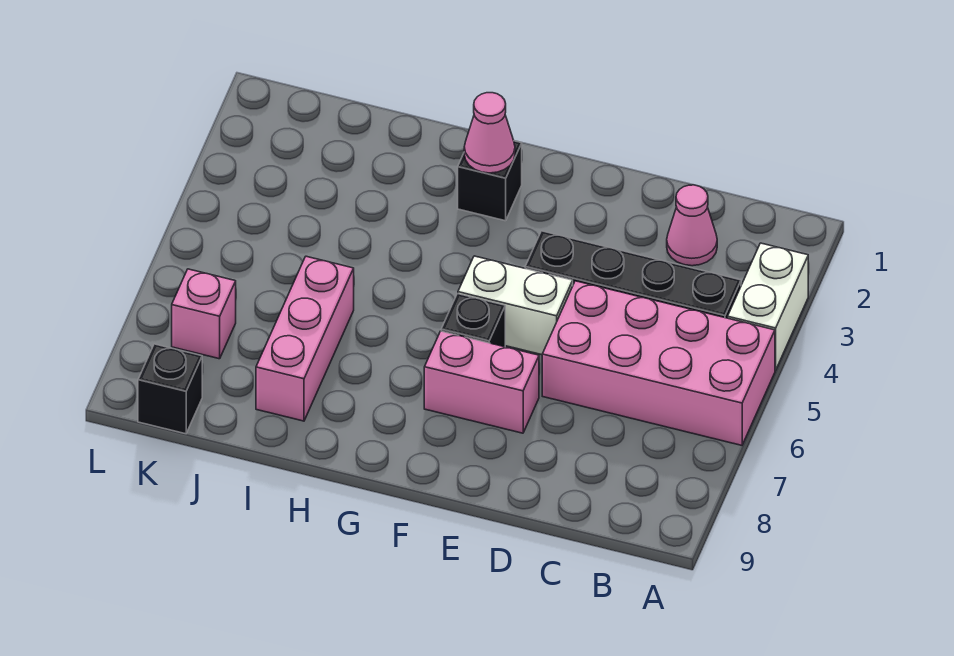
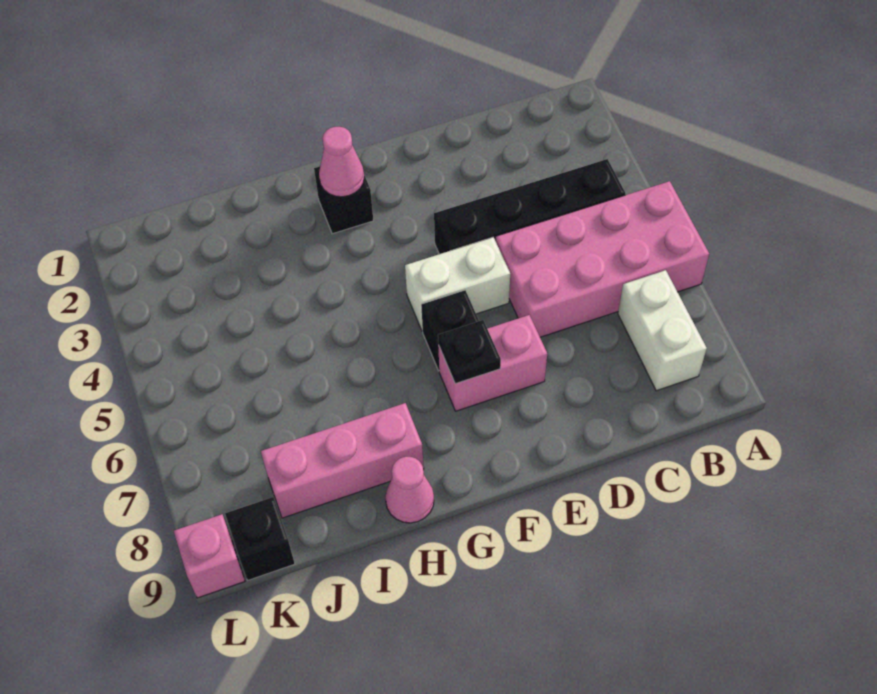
white 1x2 brick [728,243,808,370] -> white 1x2 brick moved to [618,270,707,391]
pink 1x1 cone [667,185,717,266] -> pink 1x1 cone moved to [385,457,434,523]
none -> black 1x1 plate [438,320,501,384]
pink 1x3 brick [256,256,354,421] -> pink 1x3 brick turned to [261,403,424,518]
pink 1x1 brick [172,269,236,359] -> pink 1x1 brick moved to [174,514,245,598]

